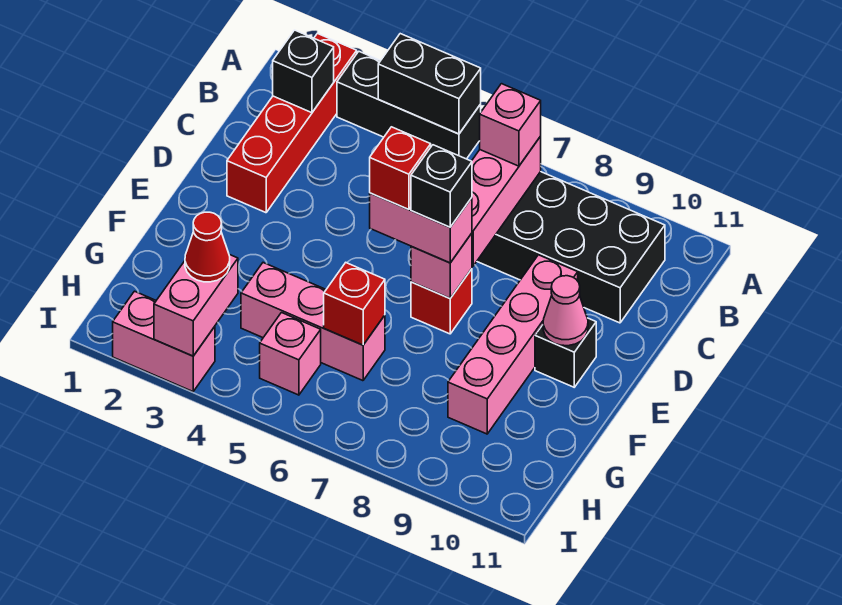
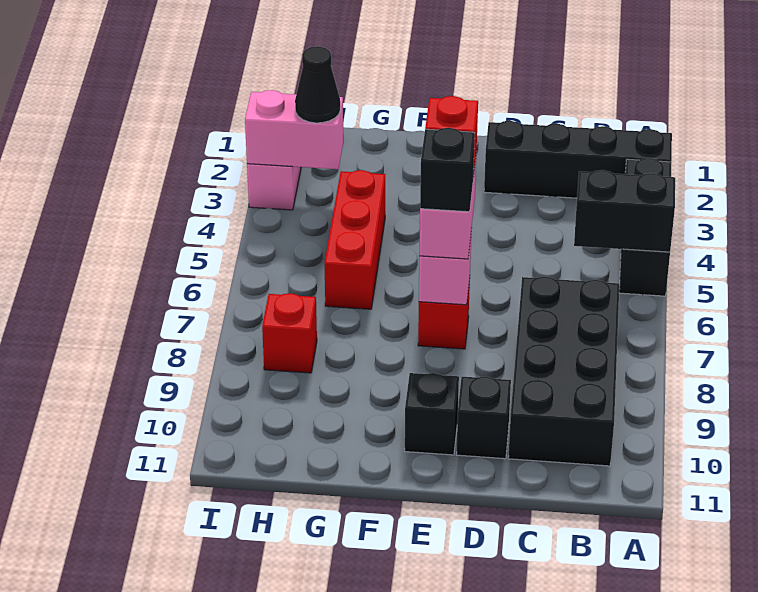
red 1x4 brick [227,34,357,213] -> black 1x4 brick [484,121,672,198]
black 1x2 brick [378,34,481,134] -> black 1x2 brick turned to [574,170,675,252]
black 1x1 brick [273,30,334,113] -> black 1x1 brick moved to [456,377,511,459]
pink 1x3 brick [472,136,541,266] -> none
pink 1x1 brick [480,84,541,166] -> none
pink 1x4 brick [448,255,578,434] -> none
pink 1x1 cone [543,276,588,346] -> none
pink 1x3 brick [241,263,385,381] -> red 1x3 brick [325,170,385,309]
red 1x1 brick [324,263,385,345] -> red 1x1 brick moved to [262,293,317,373]
red 1x1 cone [185,212,230,282] -> black 1x1 cone [295,46,340,123]
pink 1x1 brick [260,313,321,395] -> none

